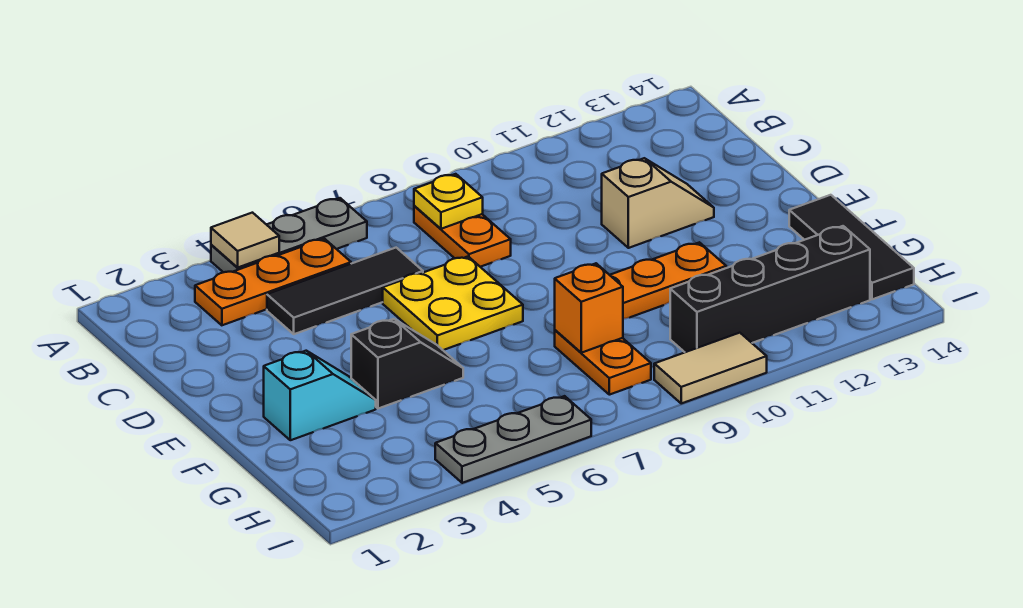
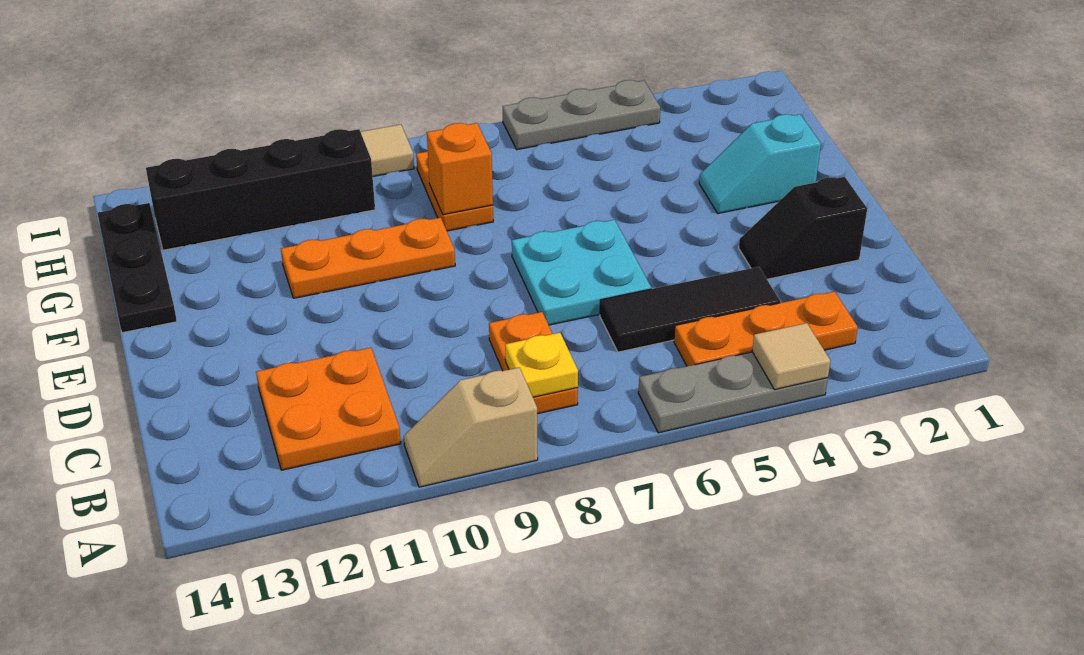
none -> orange 2x2 plate [256,348,401,470]
yellow 2x2 plate [383,257,523,350] -> cyan 2x2 plate [512,220,651,325]
tan 1x2 slope [602,158,714,248] -> tan 1x2 slope moved to [404,367,538,487]
black 1x2 slope [351,319,463,409] -> black 1x2 slope moved to [739,177,867,279]
black 1x3 tile [789,195,914,299] -> black 1x3 plate [97,203,177,333]

